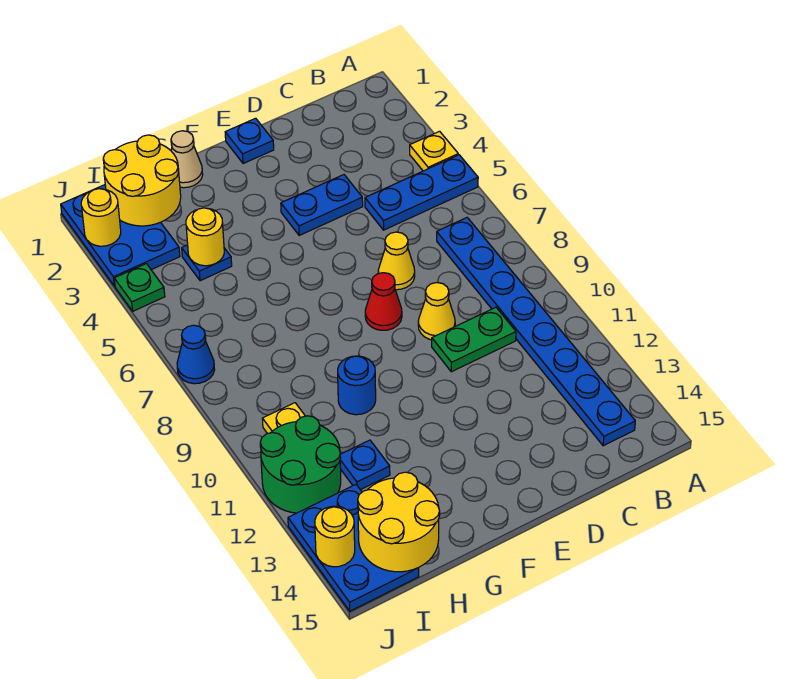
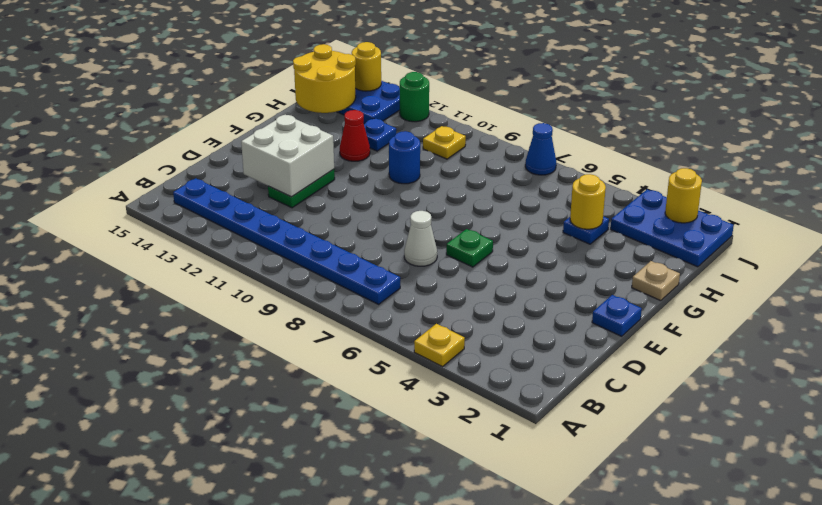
blue 1x3 plate [365,155,478,230] -> none
green 1x2 plate [432,307,516,372] -> green 1x2 plate moved to [268,169,335,208]
blue 1x2 plate [281,175,363,235] -> none
yellow 1x1 cone [378,232,415,290] -> white 1x1 cone [404,211,437,266]
yellow 1x1 cone [418,283,455,340] -> none
none -> white 2x2 brick [241,115,334,197]
red 1x1 cone [365,273,402,330] -> red 1x1 cone moved to [340,110,370,161]
tan 1x1 cone [171,131,203,188] -> tan 1x1 plate [632,261,680,301]
yellow 2x2 round brick [103,135,181,226] -> none
green 2x2 round brick [260,416,341,513] -> green 1x1 round brick [400,72,429,122]
green 1x1 plate [114,264,165,311] -> green 1x1 plate moved to [446,229,493,267]

